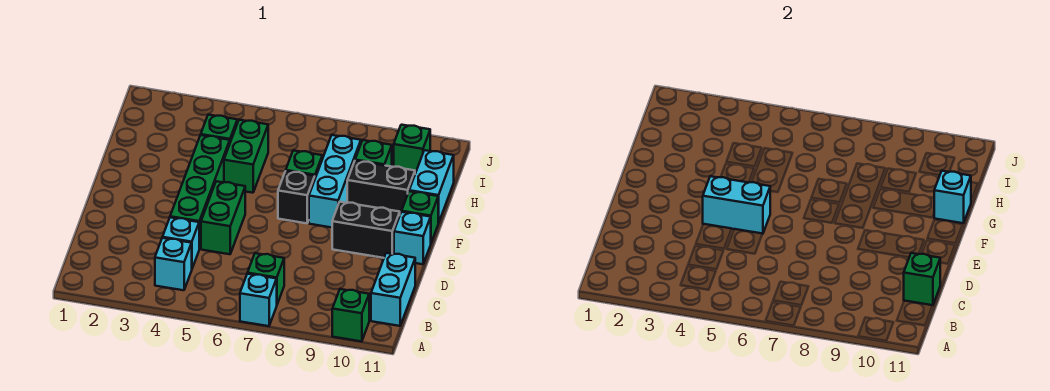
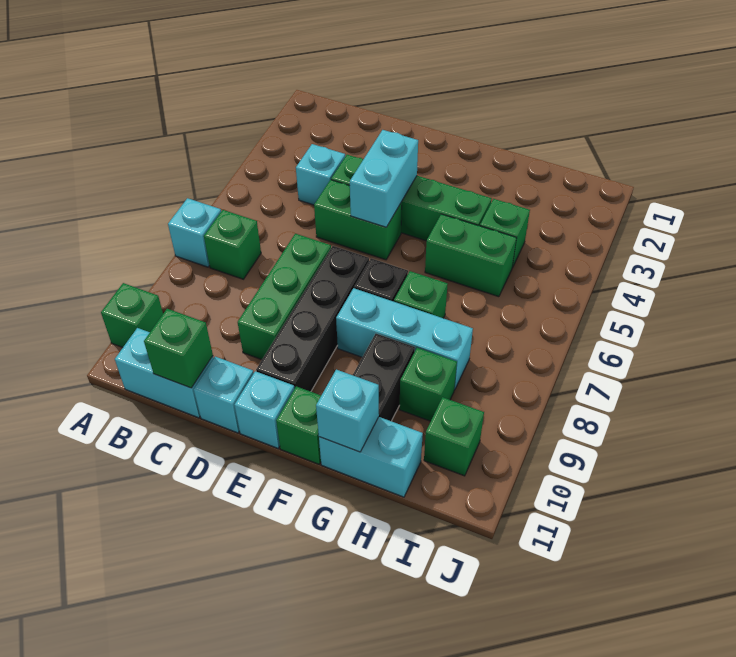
cyan 1x1 brick [155,238,192,290] -> cyan 1x1 brick moved to [194,357,254,433]
none -> green 1x3 brick [238,234,331,360]
black 1x2 brick [332,202,400,258] -> black 1x4 brick [256,246,369,392]

